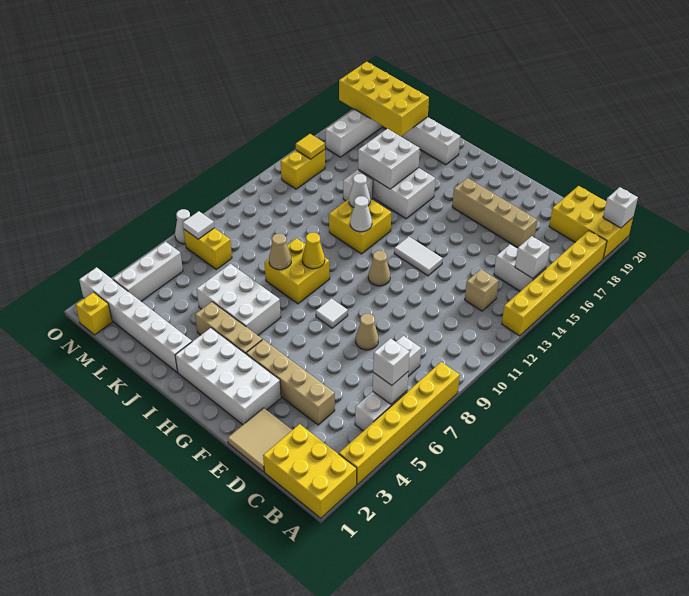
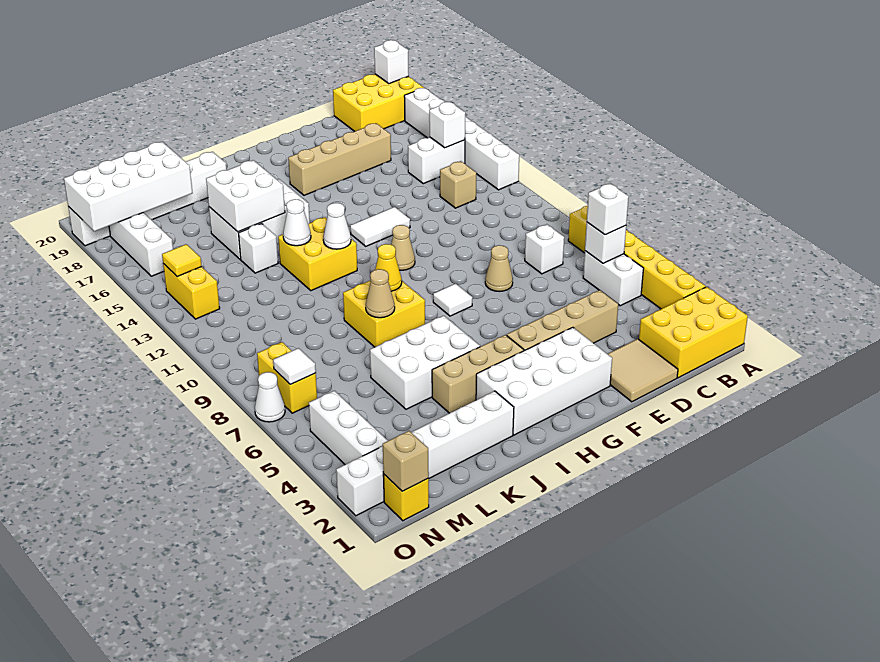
yellow 1x6 brick [502,231,607,336] -> white 1x6 brick [404,88,519,190]
yellow 2x4 brick [339,62,429,136] -> white 2x4 brick [64,142,192,231]
yellow 1x2 brick [184,228,232,269] -> yellow 1x2 brick turned to [257,342,317,413]
none -> tan 1x1 brick [383,431,429,491]

